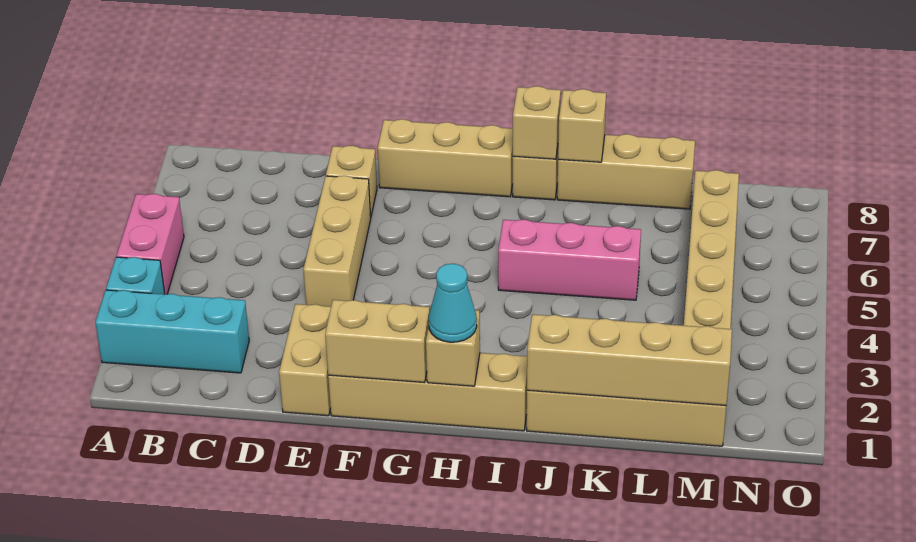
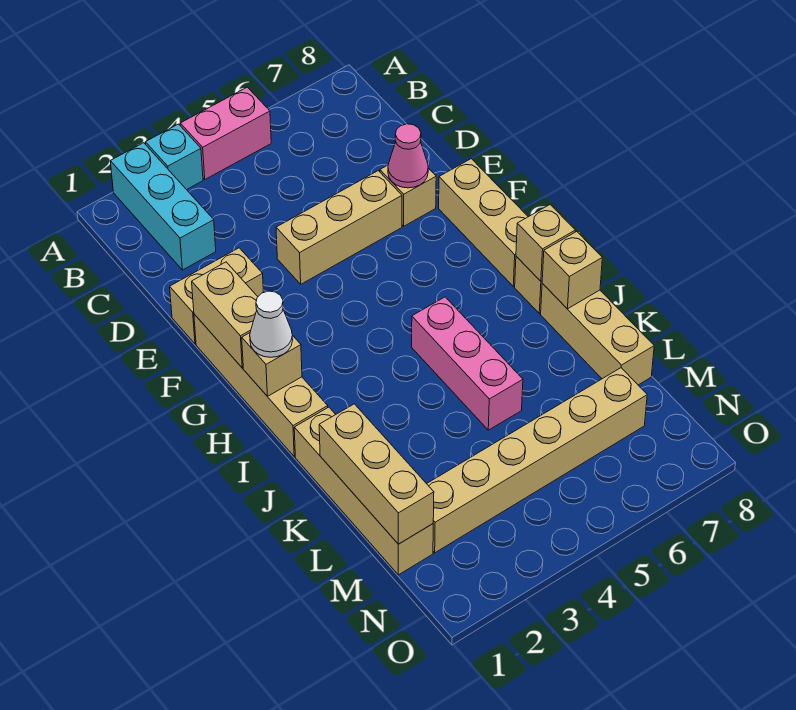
none -> pink 1x1 cone [388,124,428,188]
cyan 1x1 cone [429,264,477,342] -> white 1x1 cone [250,291,293,357]
tan 1x4 brick [527,314,732,406] -> tan 1x3 brick [319,404,434,544]

